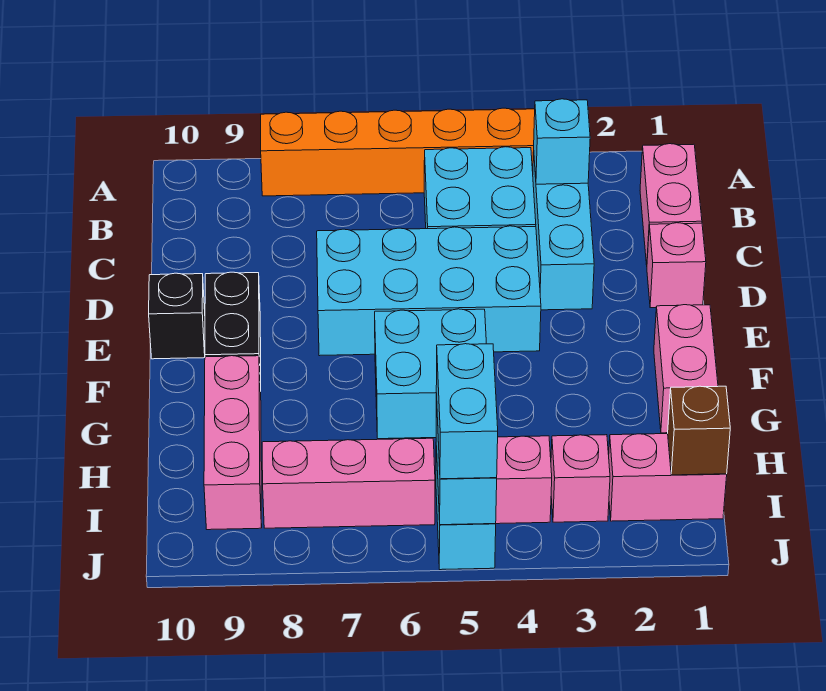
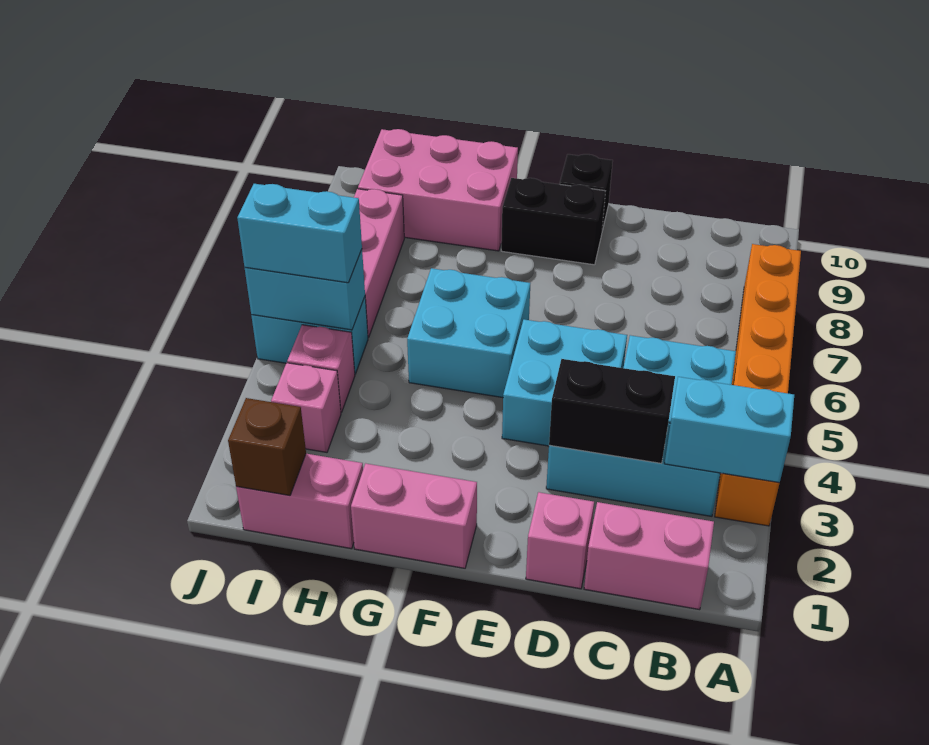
cyan 1x1 brick [534,99,590,184] -> cyan 1x2 brick [665,377,794,483]
none -> black 1x2 brick [549,359,675,463]
cyan 2x4 brick [317,226,541,356] -> cyan 2x2 brick [502,319,627,446]
pink 1x3 brick [204,356,262,530] -> pink 2x3 brick [358,129,518,251]
pink 1x2 brick [609,434,727,521] -> pink 1x2 brick turned to [236,454,363,549]

